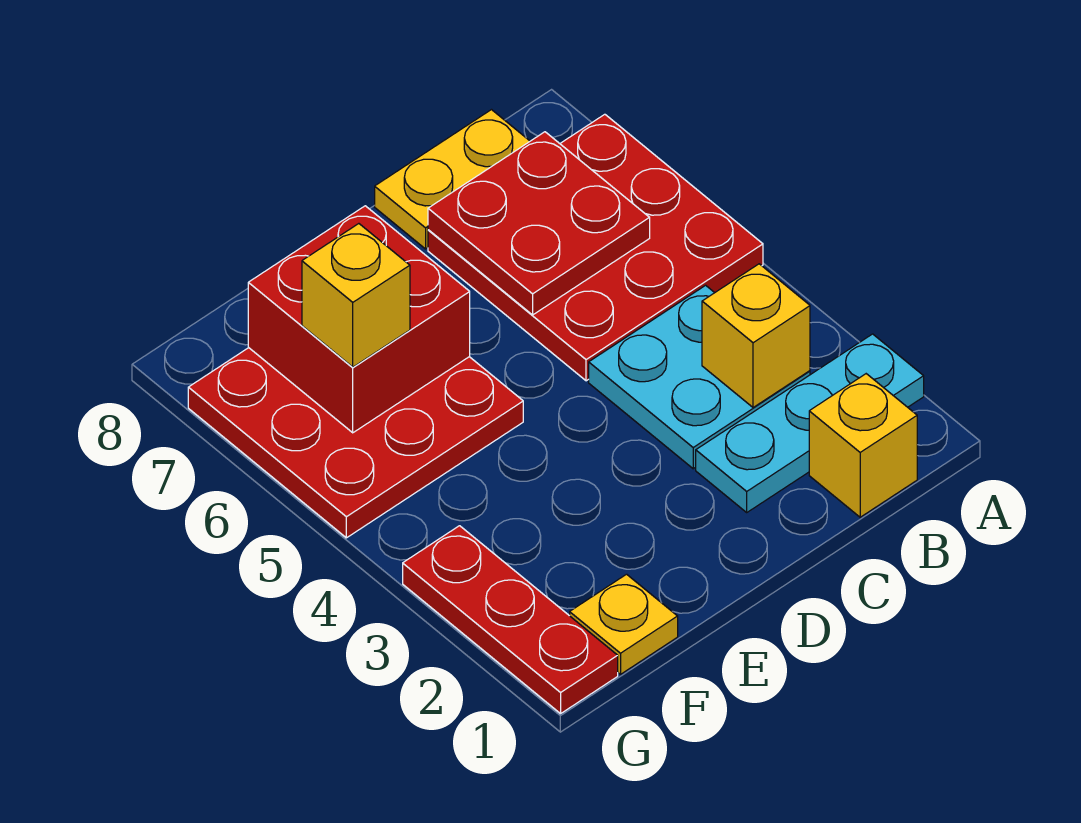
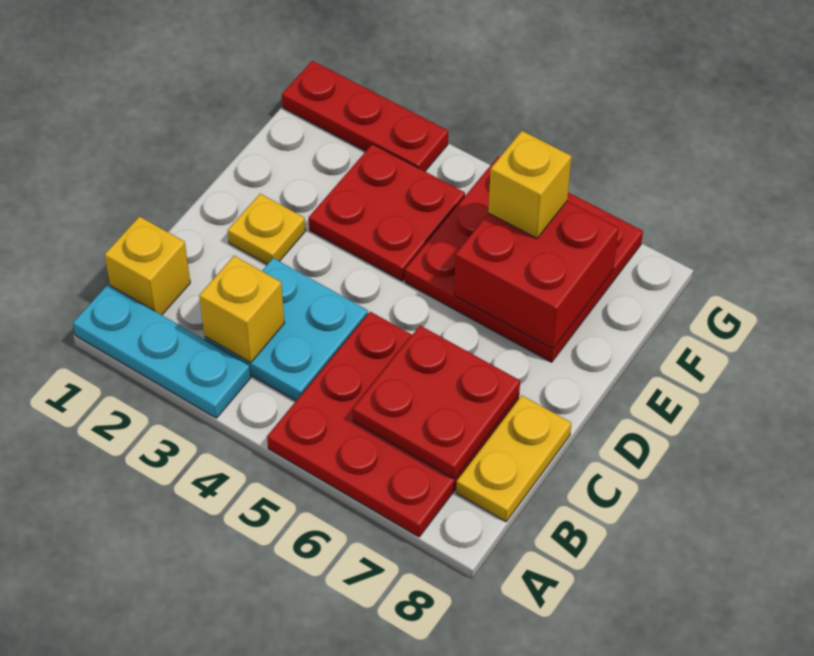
cyan 1x3 plate [696,334,924,512] -> cyan 1x3 plate turned to [73,285,251,418]
none -> red 2x2 plate [309,144,465,281]
yellow 1x1 plate [570,574,678,674] -> yellow 1x1 plate moved to [228,194,306,264]

